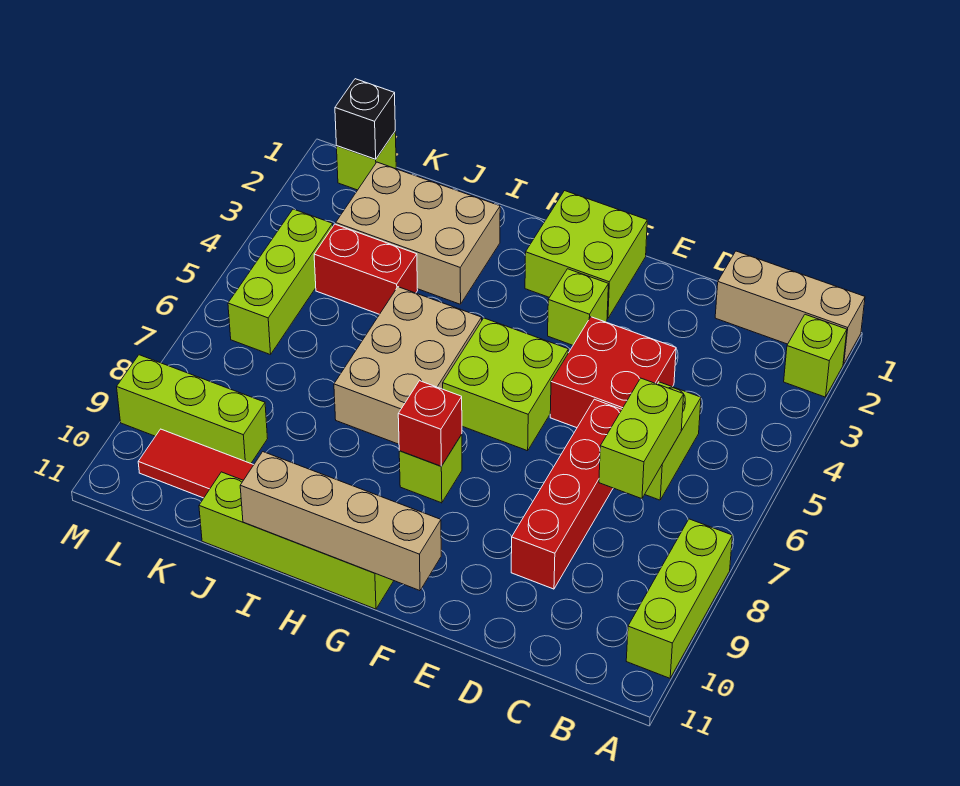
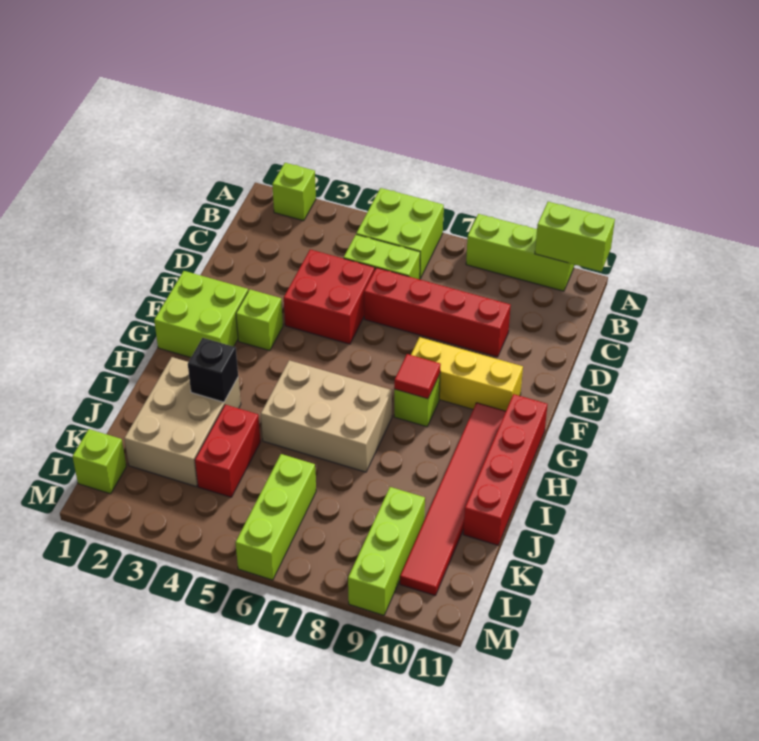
tan 1x3 brick [715,251,865,364] -> none
lime 1x2 brick [599,378,684,499] -> lime 1x2 brick moved to [535,202,615,271]
lime 2x2 brick [443,318,568,451] -> lime 2x2 brick moved to [356,188,444,278]
none -> yellow 1x3 brick [411,337,523,411]
tan 1x4 brick [240,452,441,591] -> none
red 1x1 brick [398,381,462,466] -> red 1x1 tile [394,354,441,399]
lime 1x4 brick [199,472,394,609] -> red 1x4 brick [463,394,548,545]
black 1x1 brick [335,79,395,159] -> black 1x1 brick moved to [188,338,238,402]
lime 1x3 brick [228,209,333,355] -> lime 1x3 brick turned to [235,454,316,580]

